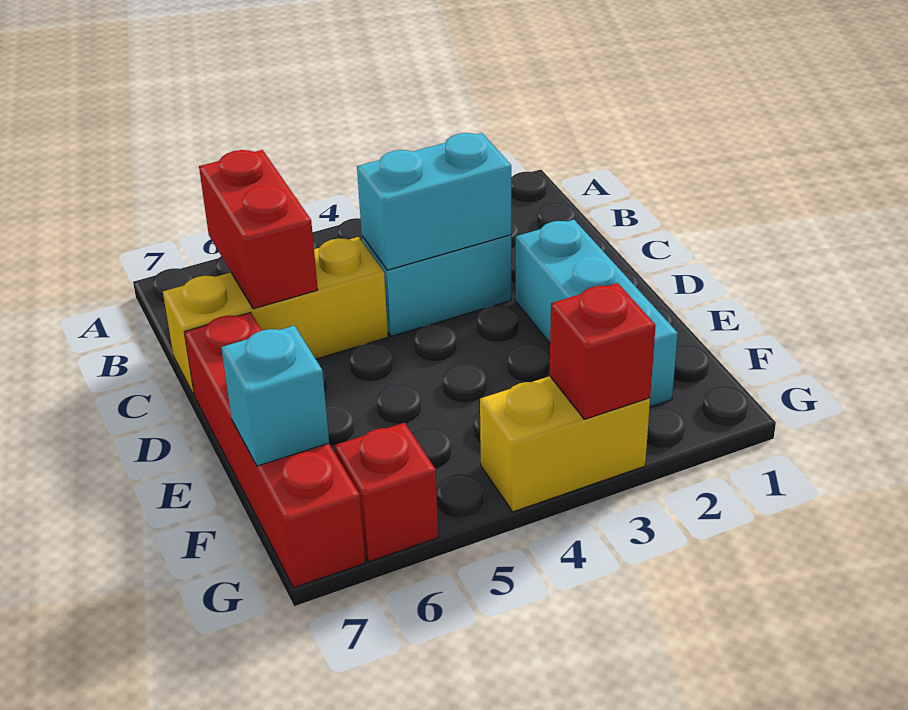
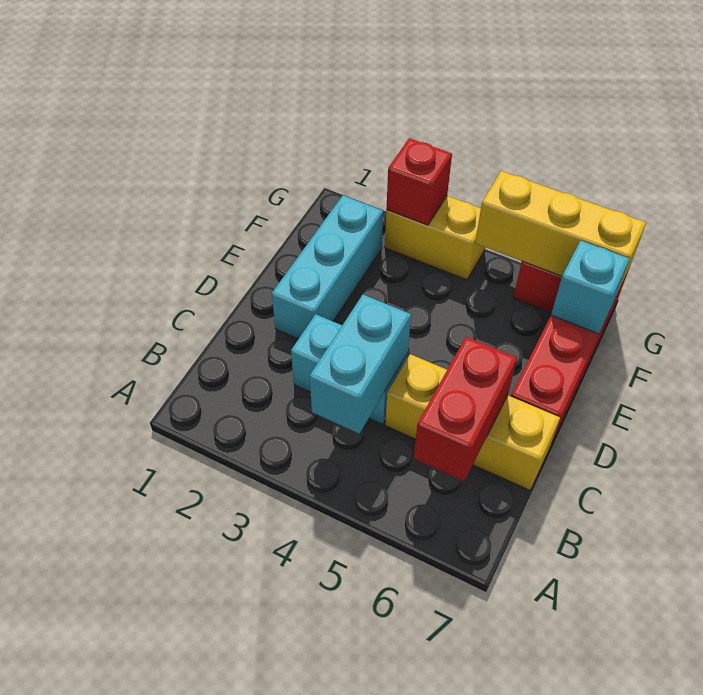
cyan 1x2 brick [357,133,511,270] -> cyan 1x2 brick turned to [310,295,411,433]
none -> yellow 1x3 brick [475,171,646,293]

